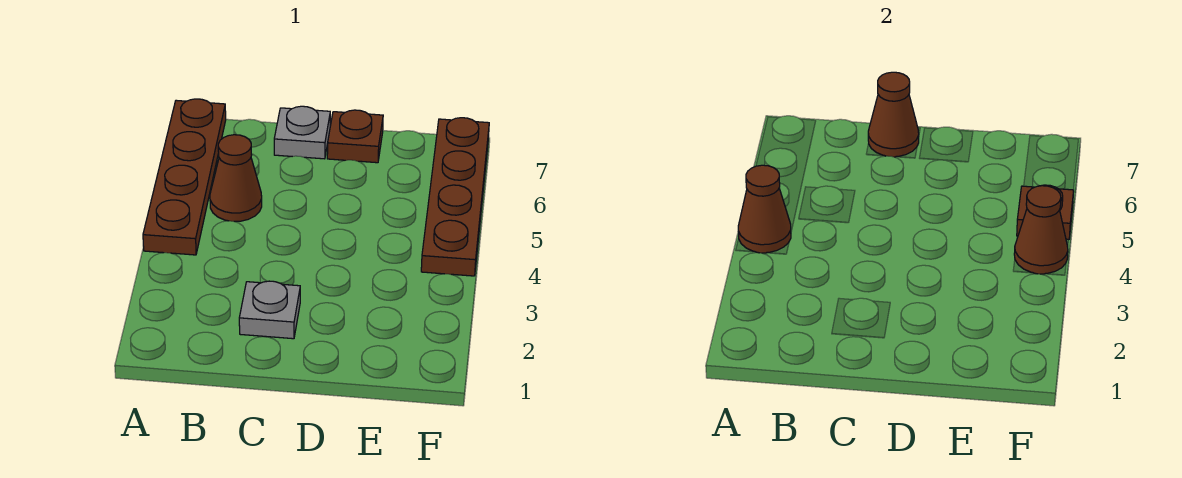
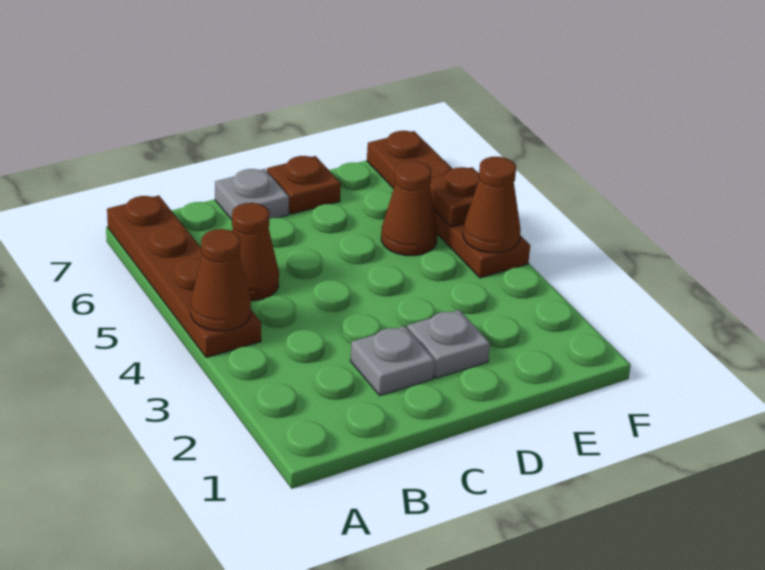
brown 1x1 cone [868,72,919,157] -> brown 1x1 cone moved to [381,161,437,256]
none -> grey 1x1 plate [407,310,490,378]

